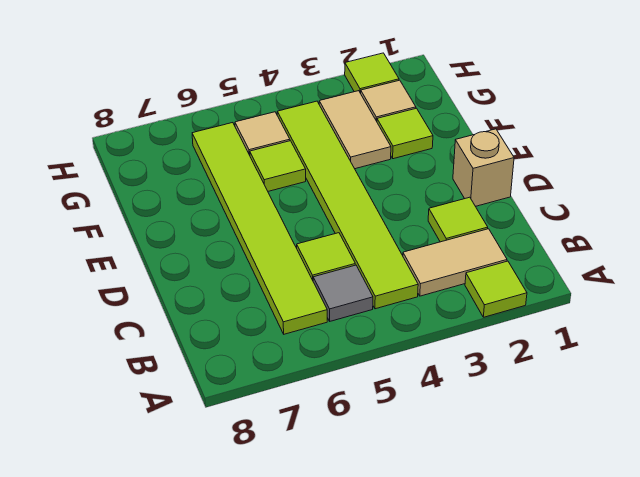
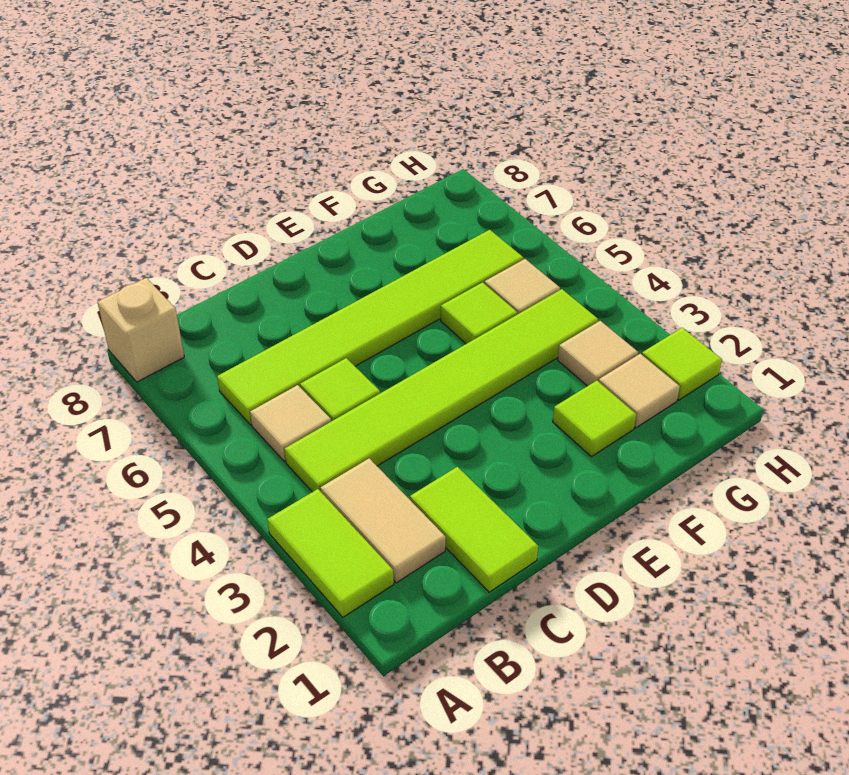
lime 1x1 tile [465,261,527,317] -> lime 1x2 tile [267,489,394,617]
grey 1x1 tile [313,265,373,321] -> tan 1x1 tile [250,385,331,462]
lime 1x1 tile [428,197,488,242] -> lime 1x2 tile [410,467,538,592]
tan 1x1 brick [453,129,514,206] -> tan 1x1 brick moved to [97,278,184,382]
tan 1x2 tile [319,91,391,169] -> tan 1x1 tile [558,321,638,386]

